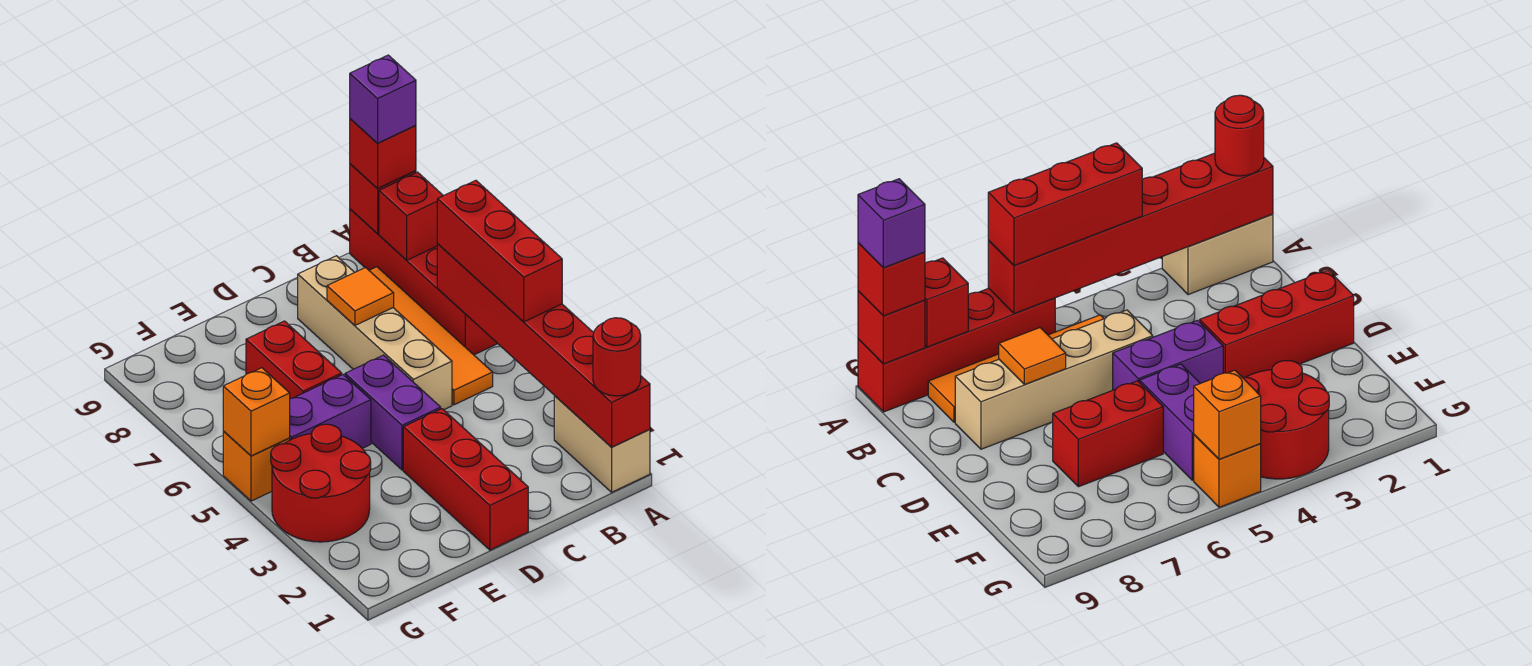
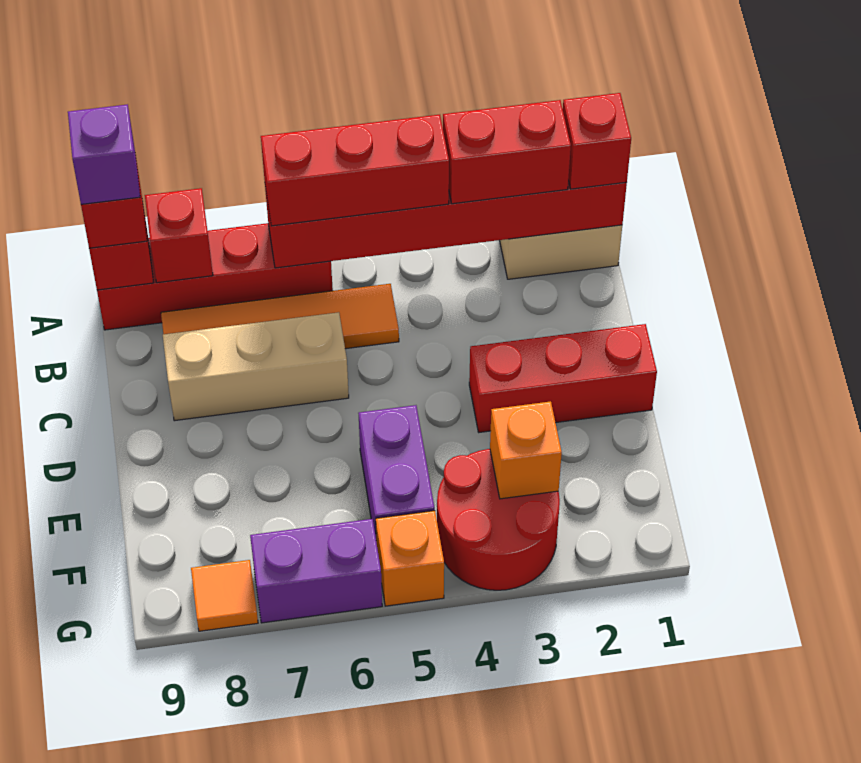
red 1x1 round brick [593,318,641,396] -> red 1x1 brick [563,93,631,189]
tan 1x4 brick [298,256,452,410] -> tan 1x3 brick [163,312,349,421]
orange 1x1 tile [327,268,394,325] -> orange 1x1 tile moved to [191,560,258,631]
purple 1x2 brick [345,355,441,470] -> purple 1x2 brick moved to [250,519,382,623]
red 1x2 brick [246,321,342,399] -> red 1x2 brick moved to [443,100,571,204]
orange 1x1 brick [223,368,290,456] -> orange 1x1 brick moved to [490,401,562,499]

